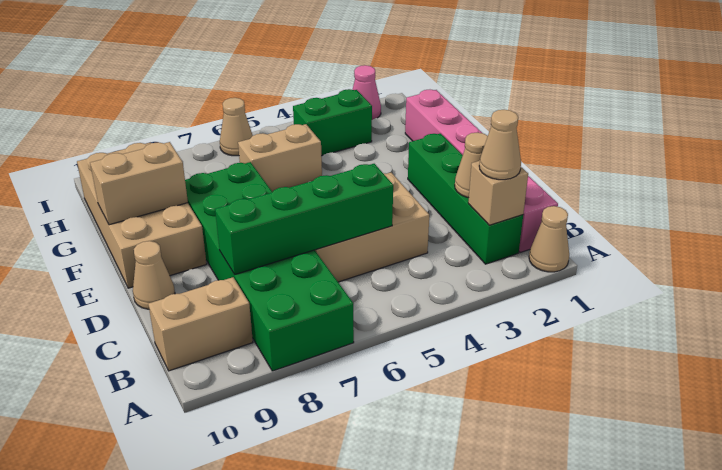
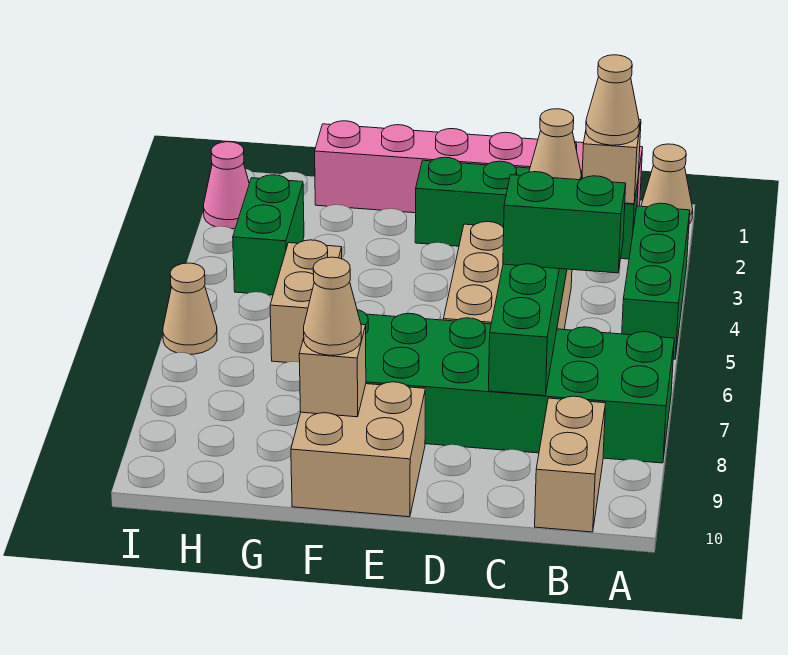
none -> green 1x3 brick [622,203,690,359]
none -> green 1x2 brick [503,172,626,273]
tan 1x1 cone [133,241,175,309] -> tan 1x1 cone moved to [304,257,361,355]
tan 2x4 brick [77,143,207,288] -> tan 2x2 brick [291,382,425,517]
tan 1x2 brick [90,142,188,225] -> tan 1x1 brick [299,324,366,417]

